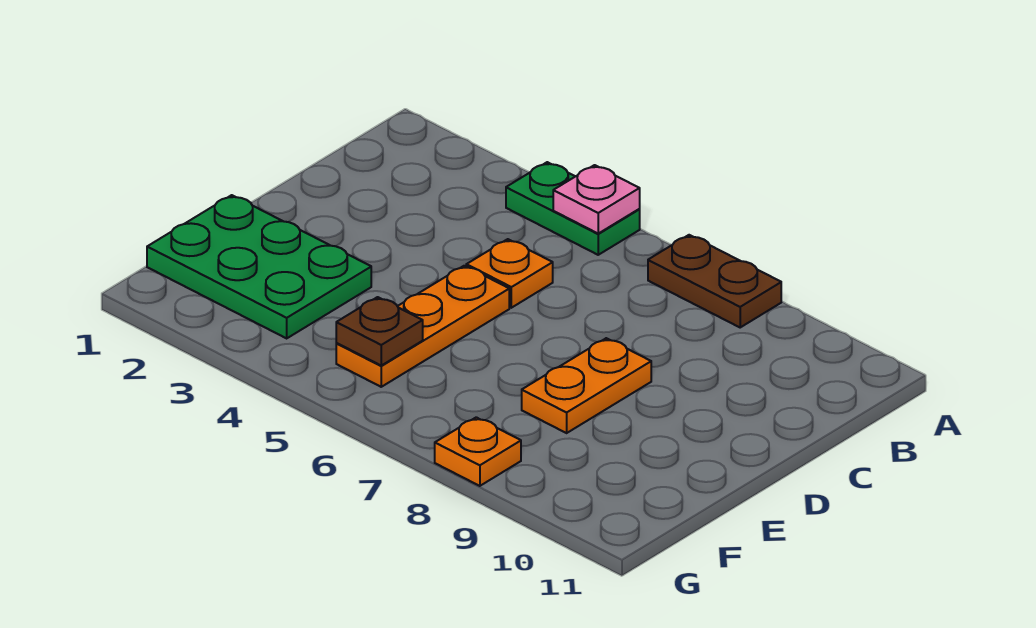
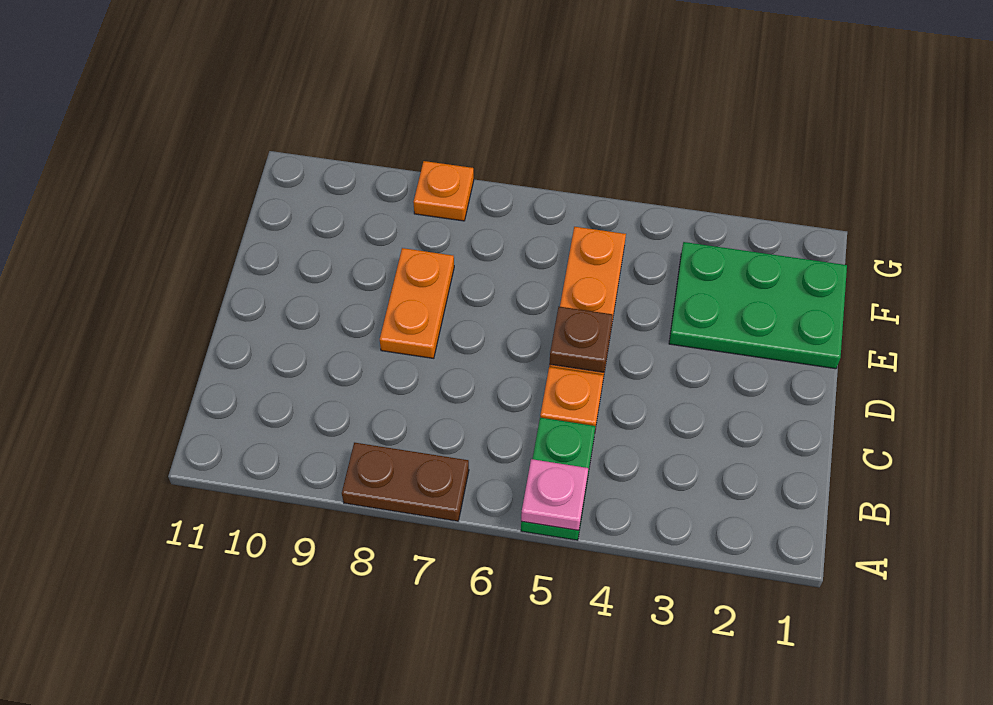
green 1x2 plate [506,162,640,255] -> green 1x2 plate turned to [521,418,596,540]
brown 1x1 plate [336,297,423,365] -> brown 1x1 plate moved to [549,307,613,372]

